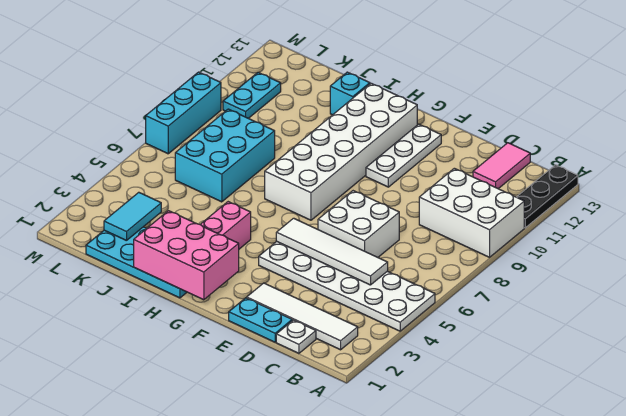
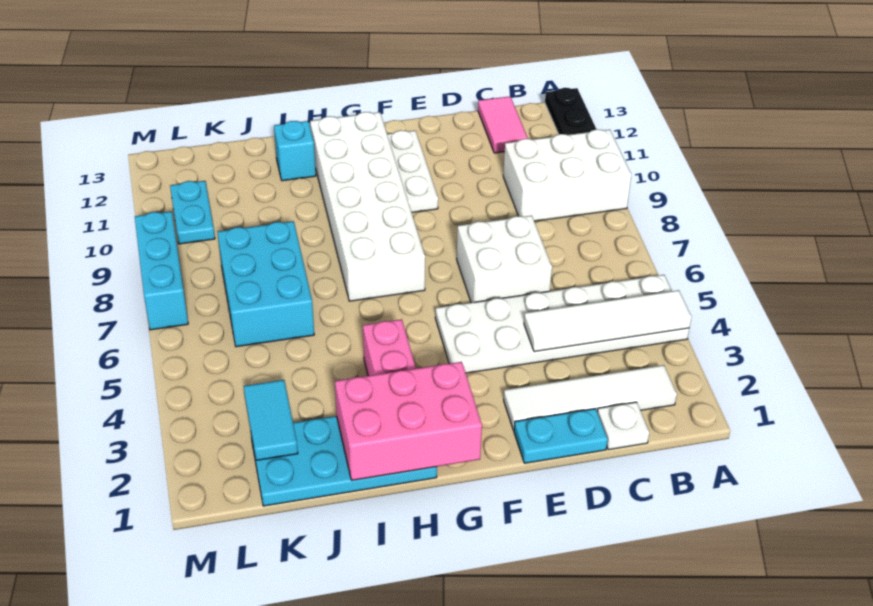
white 1x4 tile [276,218,388,285] -> white 1x4 tile moved to [524,290,692,352]

